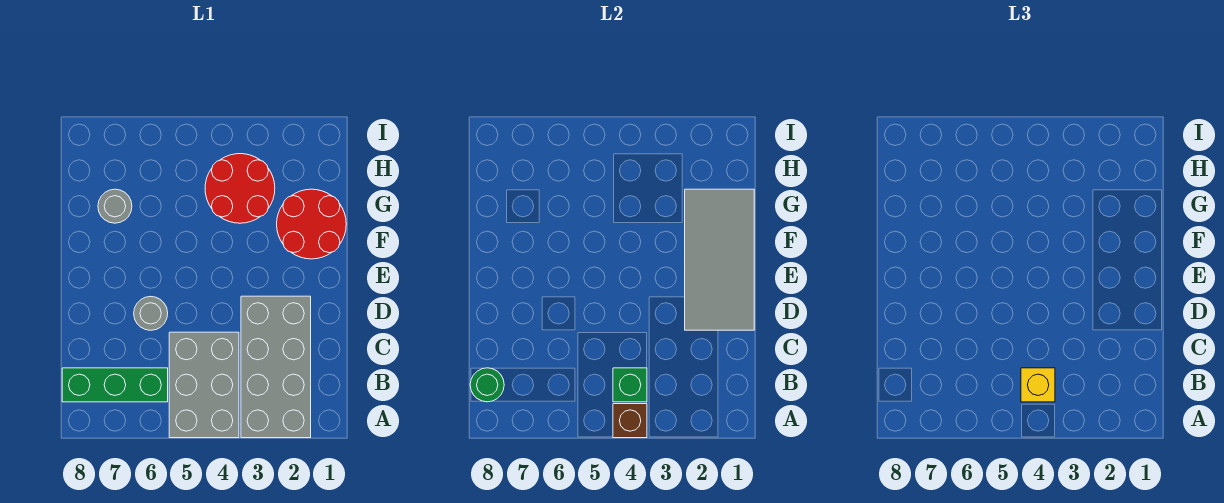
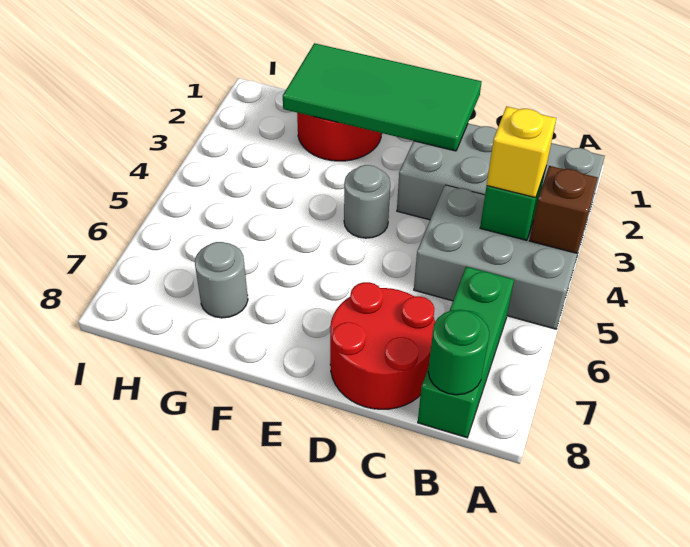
grey 2x4 tile [685,189,754,330] -> green 2x4 tile [283,43,482,151]
grey 1x1 round brick [134,296,168,330] -> grey 1x1 round brick moved to [344,165,390,238]
red 2x2 round brick [205,154,275,223] -> red 2x2 round brick moved to [330,282,435,409]

